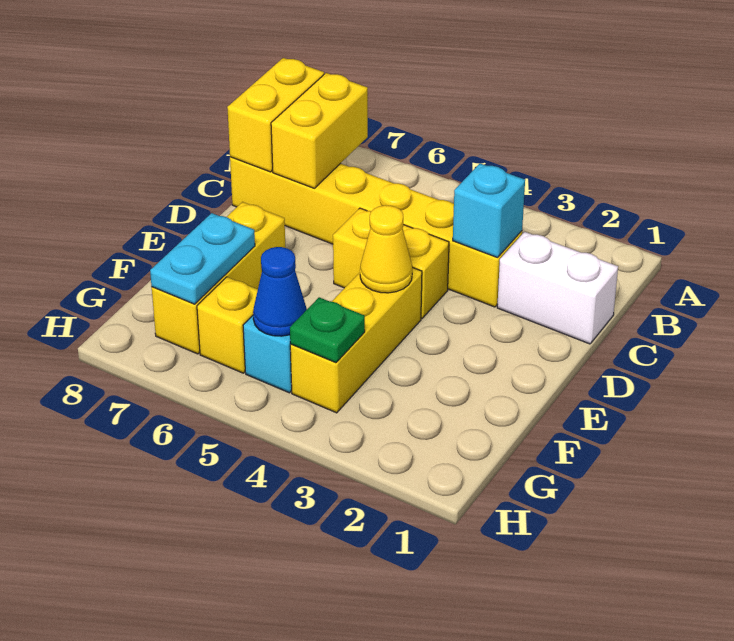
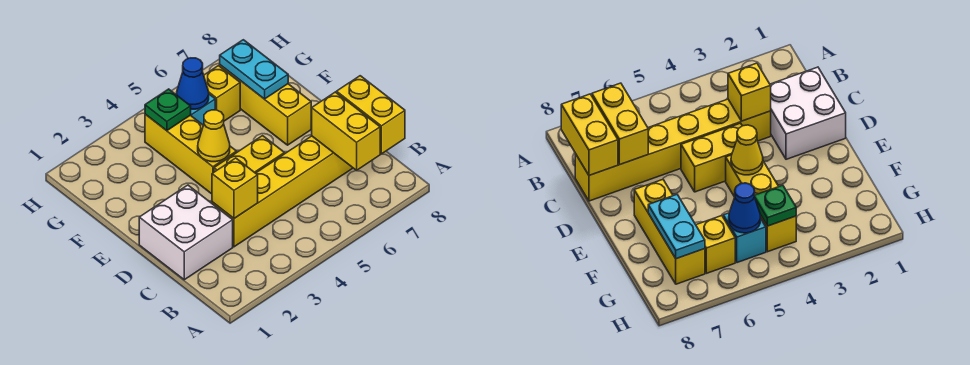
white 1x2 brick [497,232,618,344] -> white 2x2 brick [139,185,233,280]
cyan 1x1 brick [453,163,525,258] -> yellow 1x1 brick [212,158,258,218]

